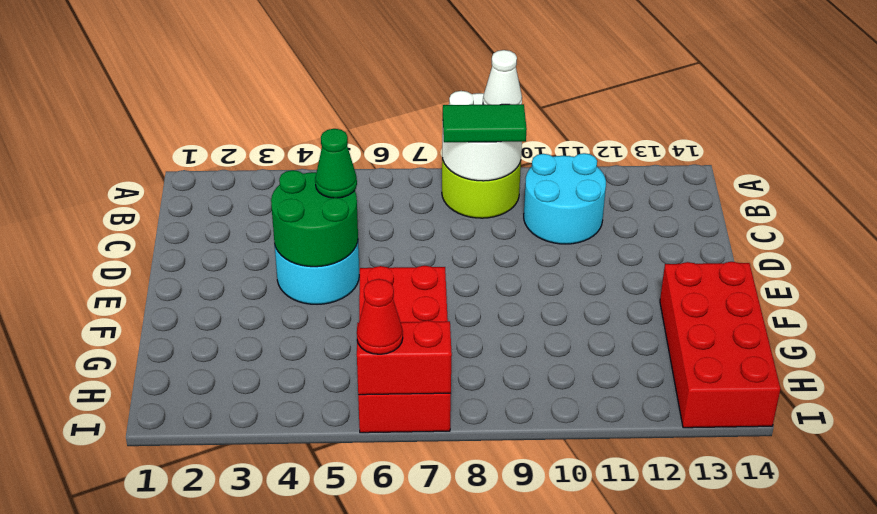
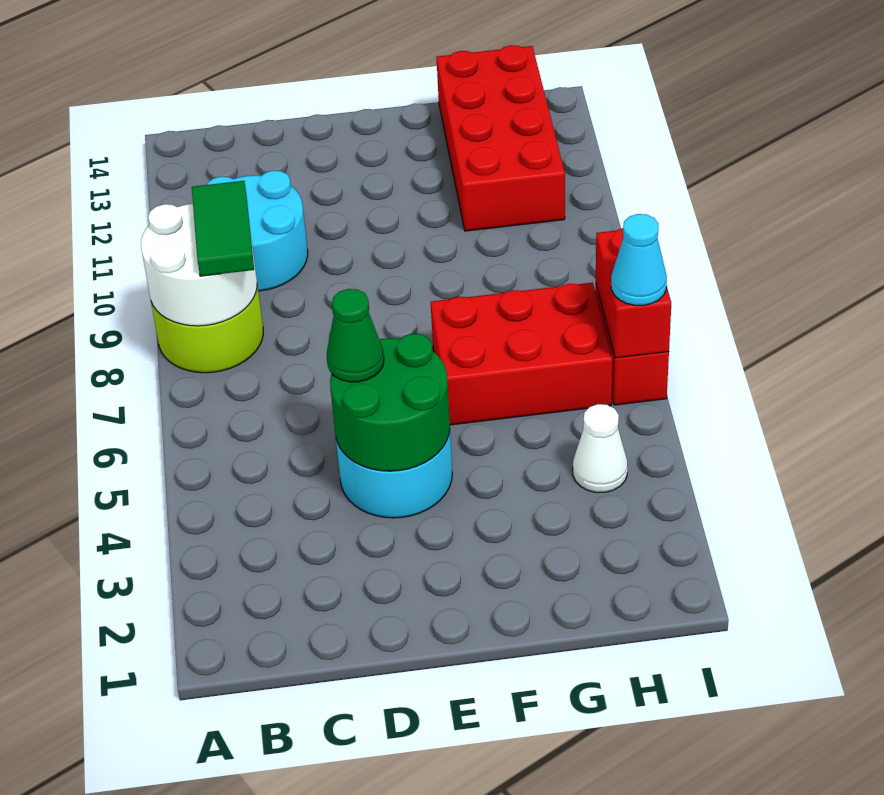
white 1x1 cone [483,50,522,105] -> white 1x1 cone moved to [573,404,628,493]
red 2x4 brick [660,262,780,428] -> red 2x4 brick turned to [437,45,565,231]
red 1x1 cone [357,279,403,354] -> cyan 1x1 cone [611,214,667,305]

